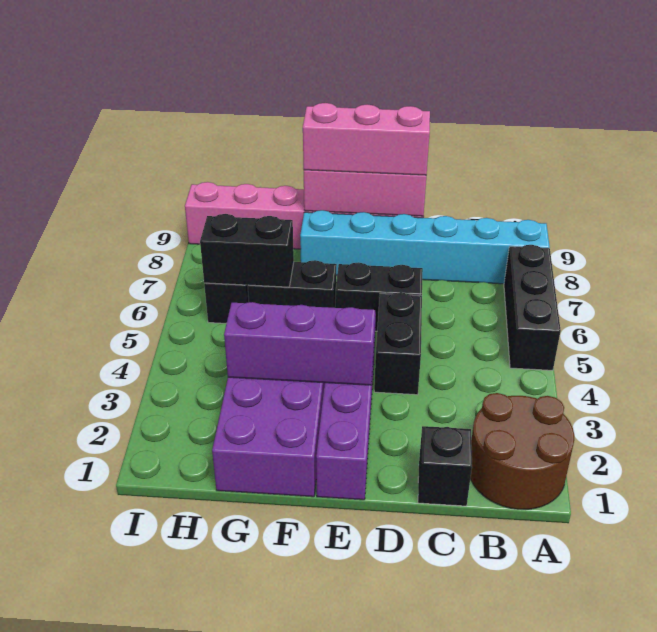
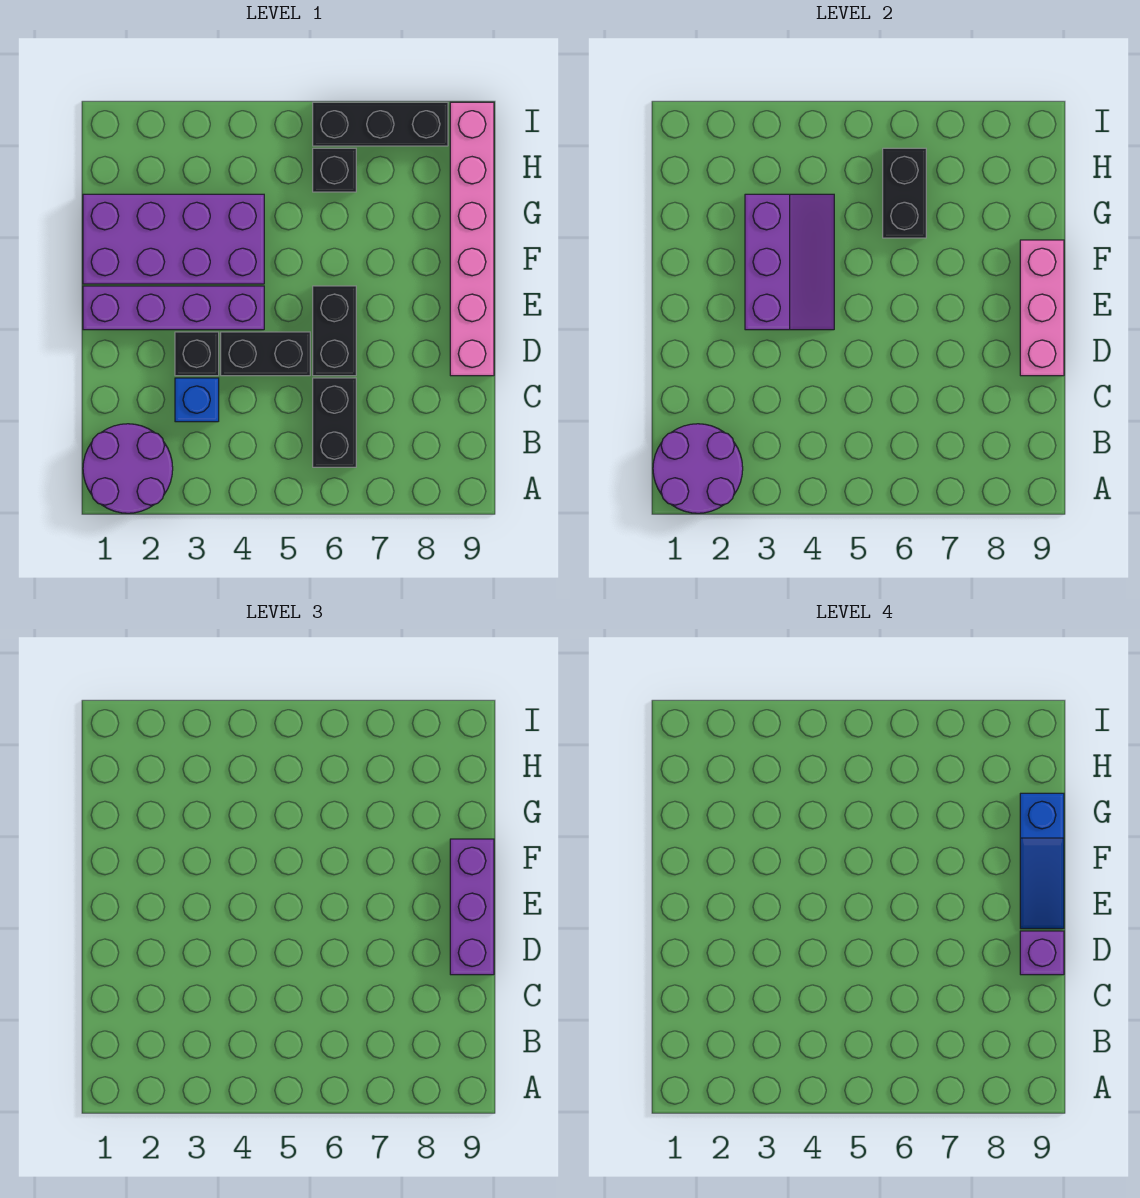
brown 2x2 round brick [470,393,574,509] -> purple 2x2 round brick [83,424,173,513]
none -> purple 2x2 round brick [653,424,743,513]
black 1x3 brick [504,245,561,370] -> black 1x3 brick moved to [313,102,448,146]
cyan 1x6 brick [300,210,550,284] -> none
black 1x1 brick [418,426,472,506] -> black 1x1 brick moved to [175,332,219,376]
none -> blue 1x1 brick [175,378,219,422]
pink 1x3 brick [303,103,430,175] -> purple 1x3 brick [450,839,494,975]
none -> purple 1x1 brick [1020,931,1064,975]
none -> blue 1x3 slope [1020,793,1064,929]
black 1x2 brick [248,260,337,308] -> black 1x2 brick moved to [313,378,356,467]

